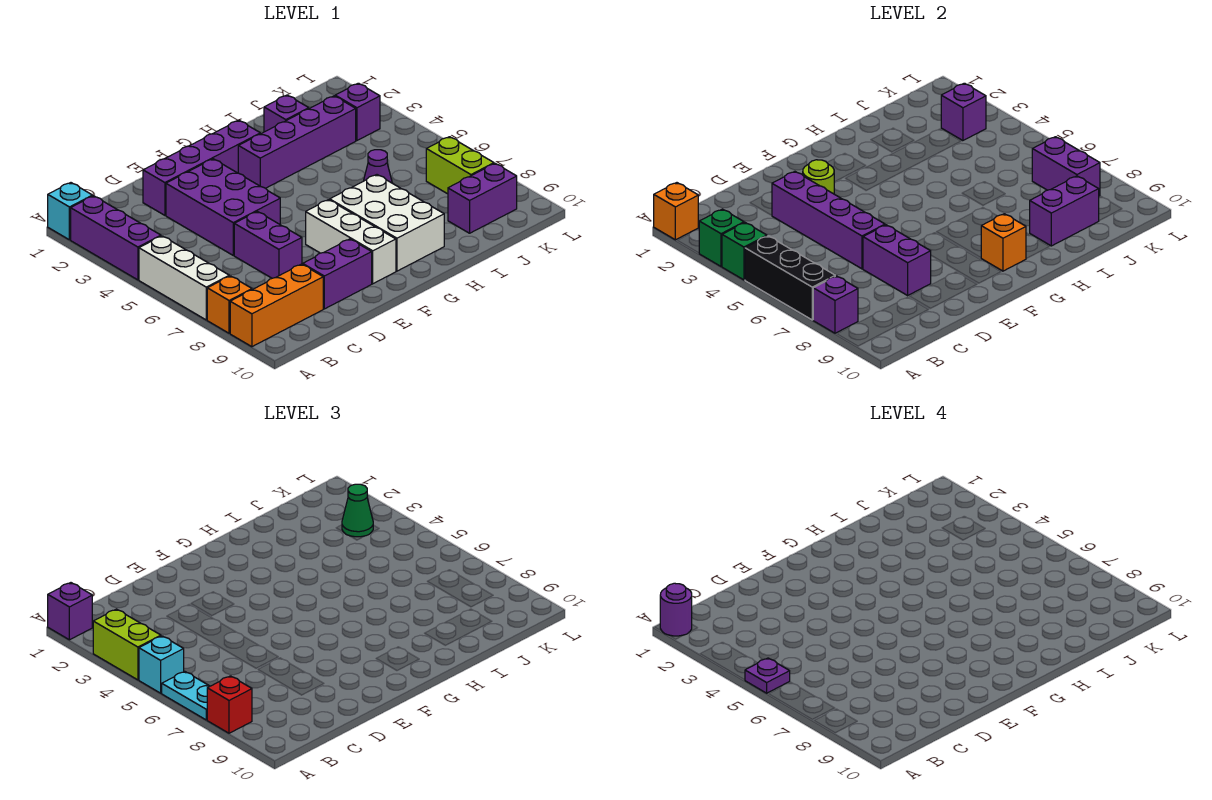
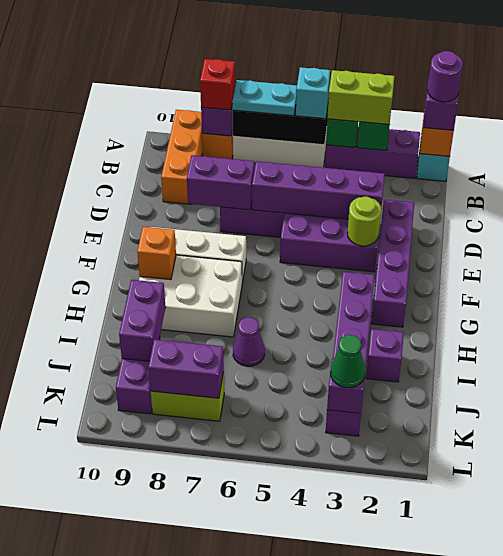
purple 1x1 plate [745,658,790,693] -> none
purple 1x2 brick [303,239,372,309] -> none

